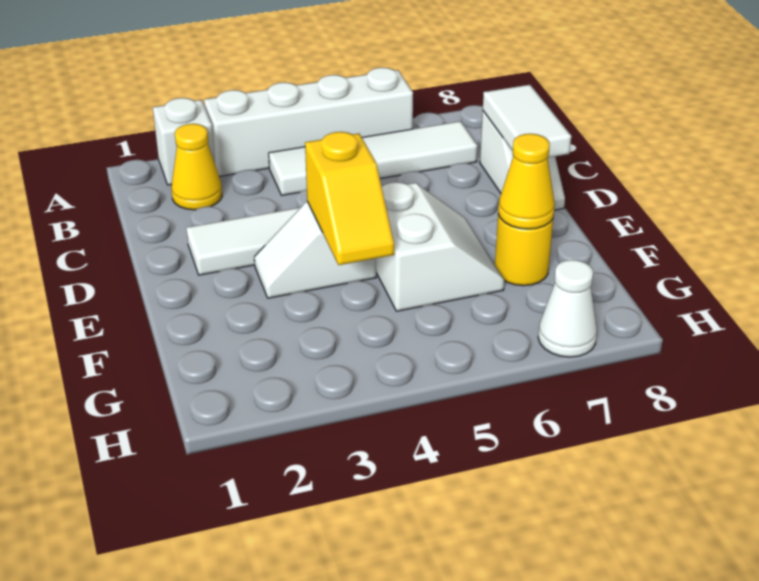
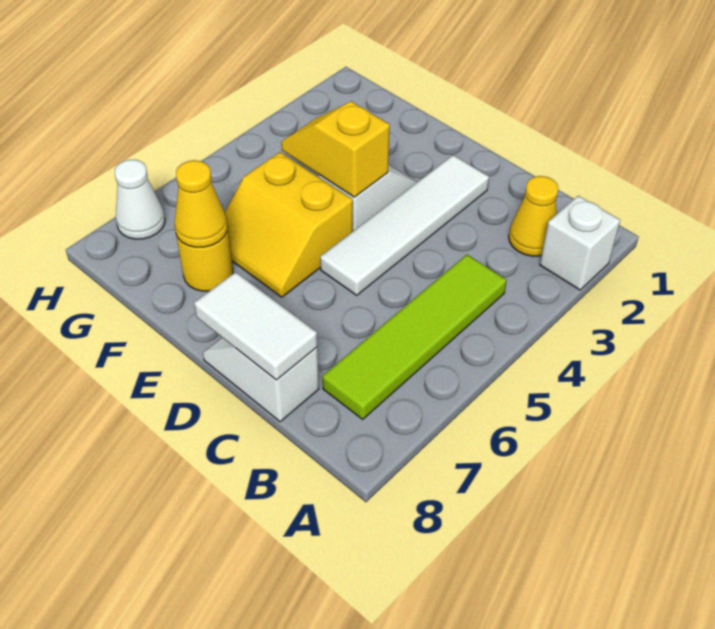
white 1x4 brick [204,68,413,177] -> none
white 1x4 tile [269,121,477,195] -> lime 1x4 tile [322,255,507,419]
white 2x2 slope [376,182,504,311] -> yellow 2x2 slope [225,152,353,297]

